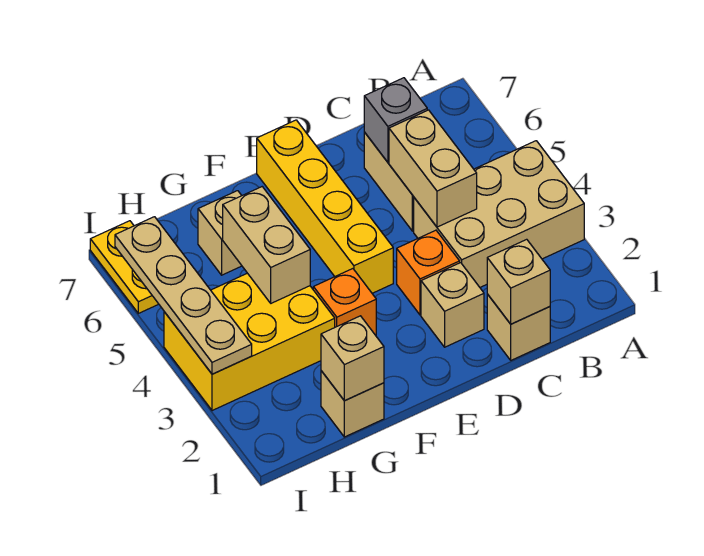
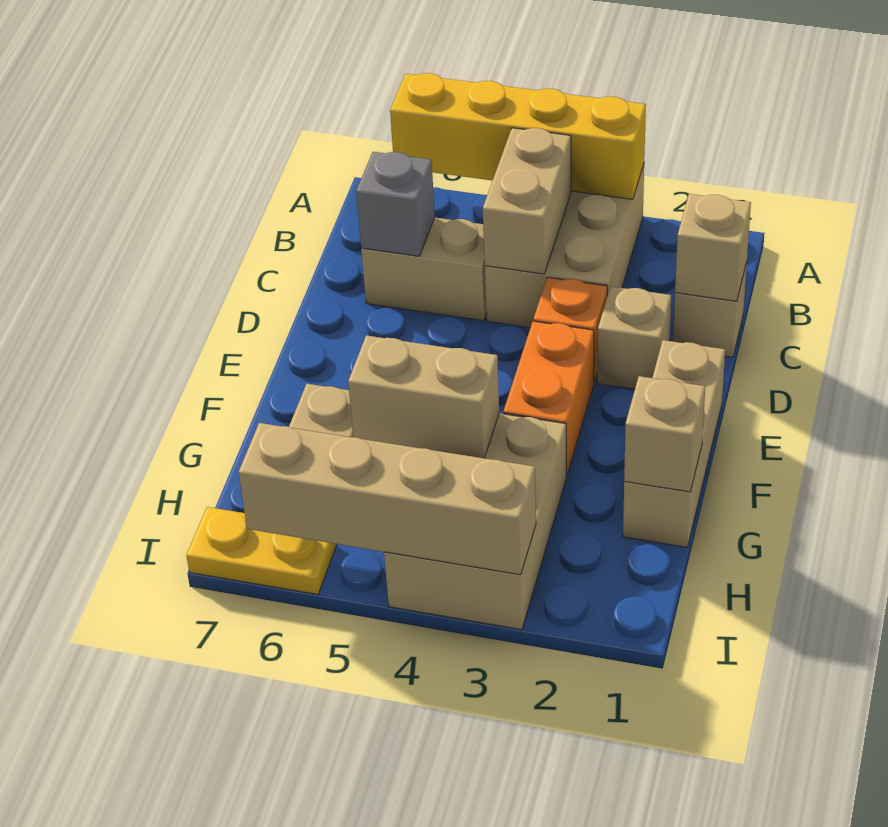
tan 1x2 brick [389,110,477,227] -> tan 1x2 brick turned to [483,128,571,274]
yellow 1x4 brick [257,120,393,293] -> yellow 1x4 brick moved to [390,73,646,199]
orange 1x1 brick [313,269,376,335] -> orange 1x2 brick [503,321,594,476]
tan 1x1 brick [321,371,384,437] -> tan 1x3 brick [623,340,725,547]
yellow 2x3 brick [164,273,335,411] -> tan 2x3 brick [384,413,566,630]
tan 1x4 plate [115,217,252,374] -> tan 1x4 brick [239,423,536,575]

